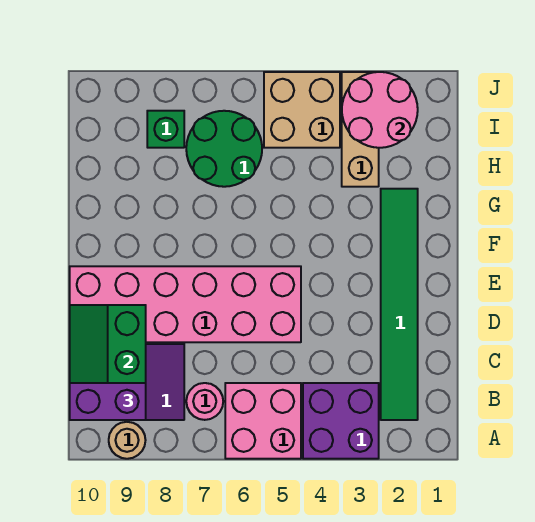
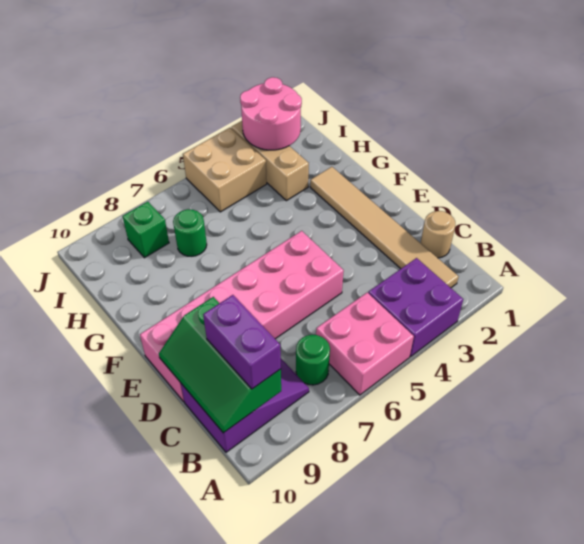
tan 1x1 round brick [109,422,146,459] -> tan 1x1 round brick moved to [421,211,455,258]
green 1x6 tile [381,189,418,420] -> tan 1x6 tile [310,167,459,288]
pink 1x1 round brick [186,383,223,420] -> green 1x1 round brick [296,335,330,385]
purple 1x2 brick [70,383,146,420] -> purple 1x2 brick turned to [203,295,281,389]
green 2x2 round brick [186,111,262,187] -> green 1x1 round brick [173,209,207,256]

